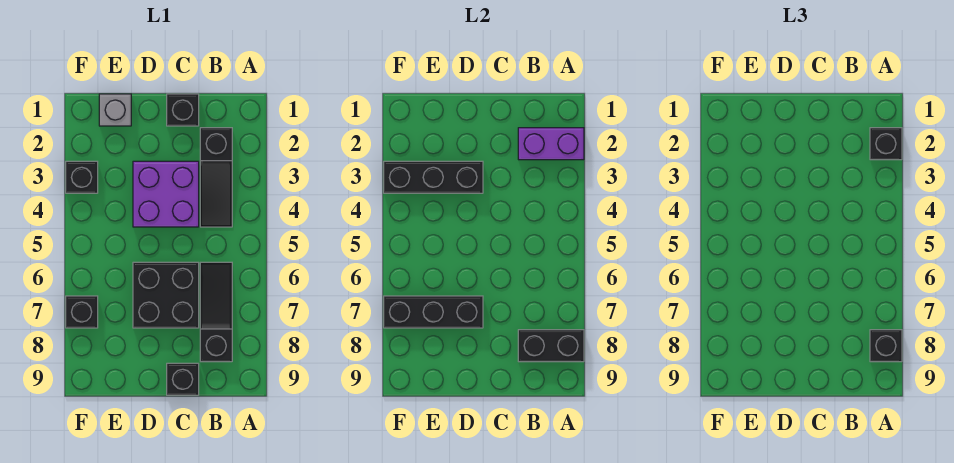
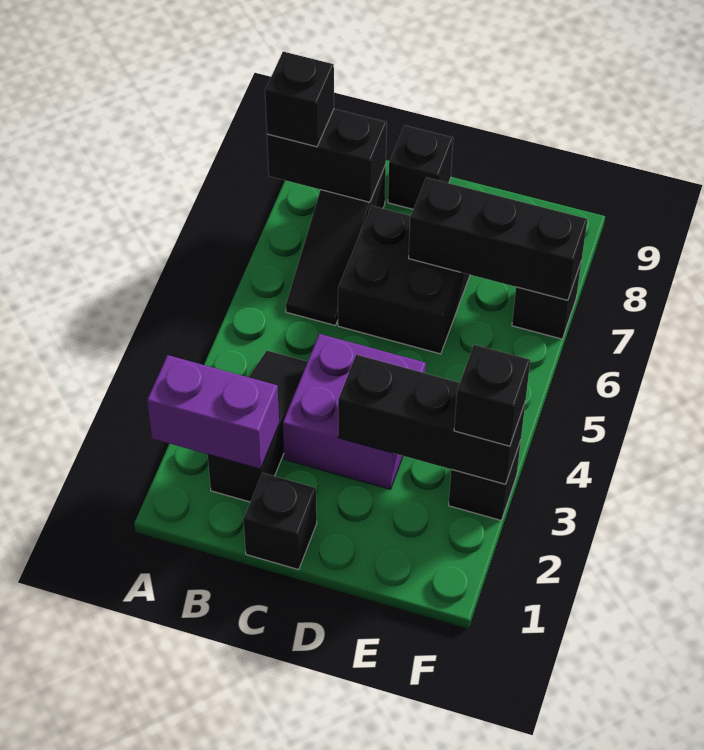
black 1x1 brick [870,128,902,160] -> black 1x1 brick moved to [454,345,530,446]
grey 1x1 brick [99,94,131,126] -> none

